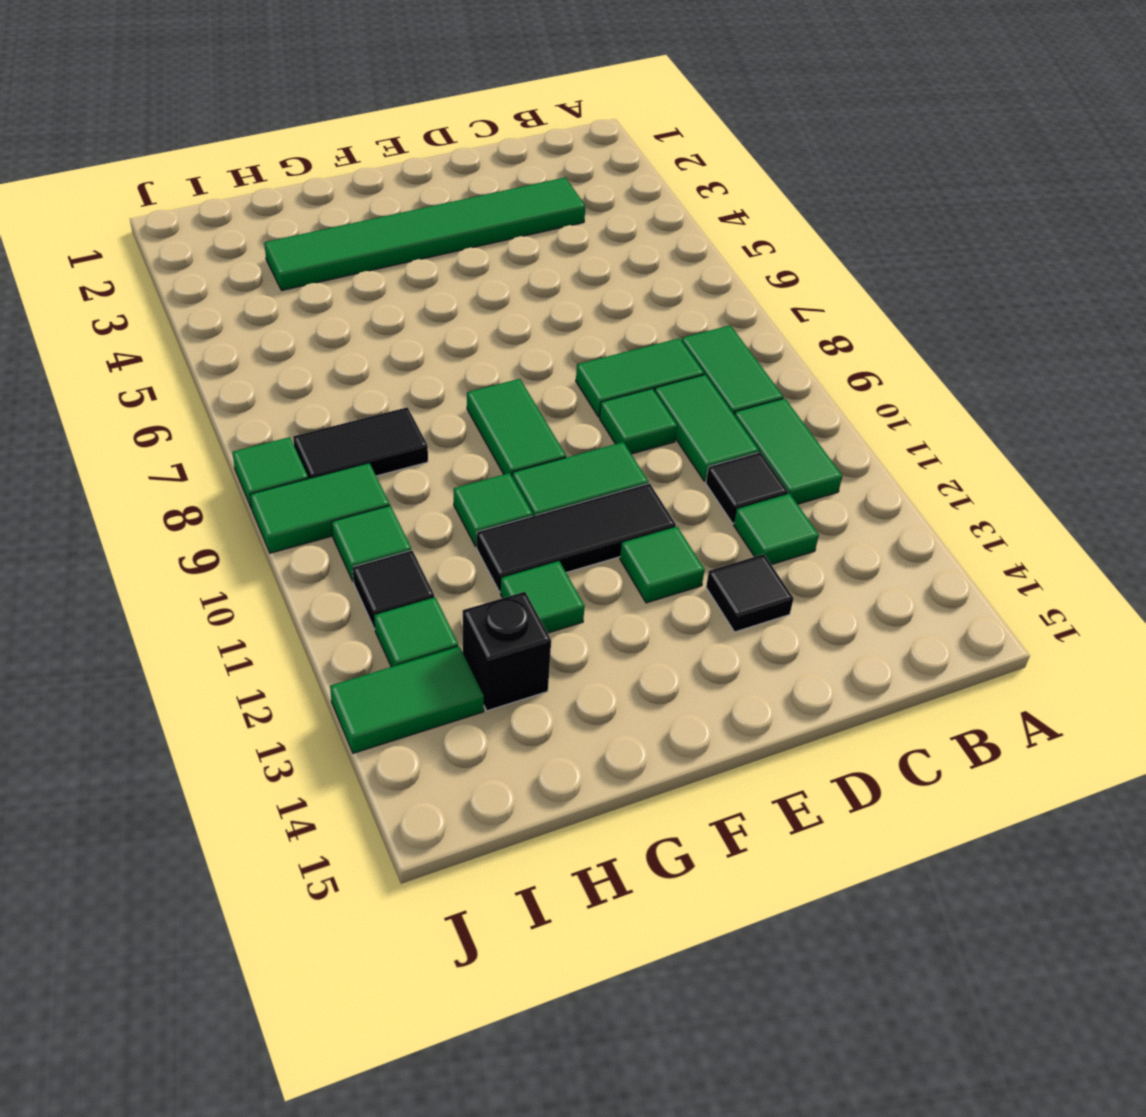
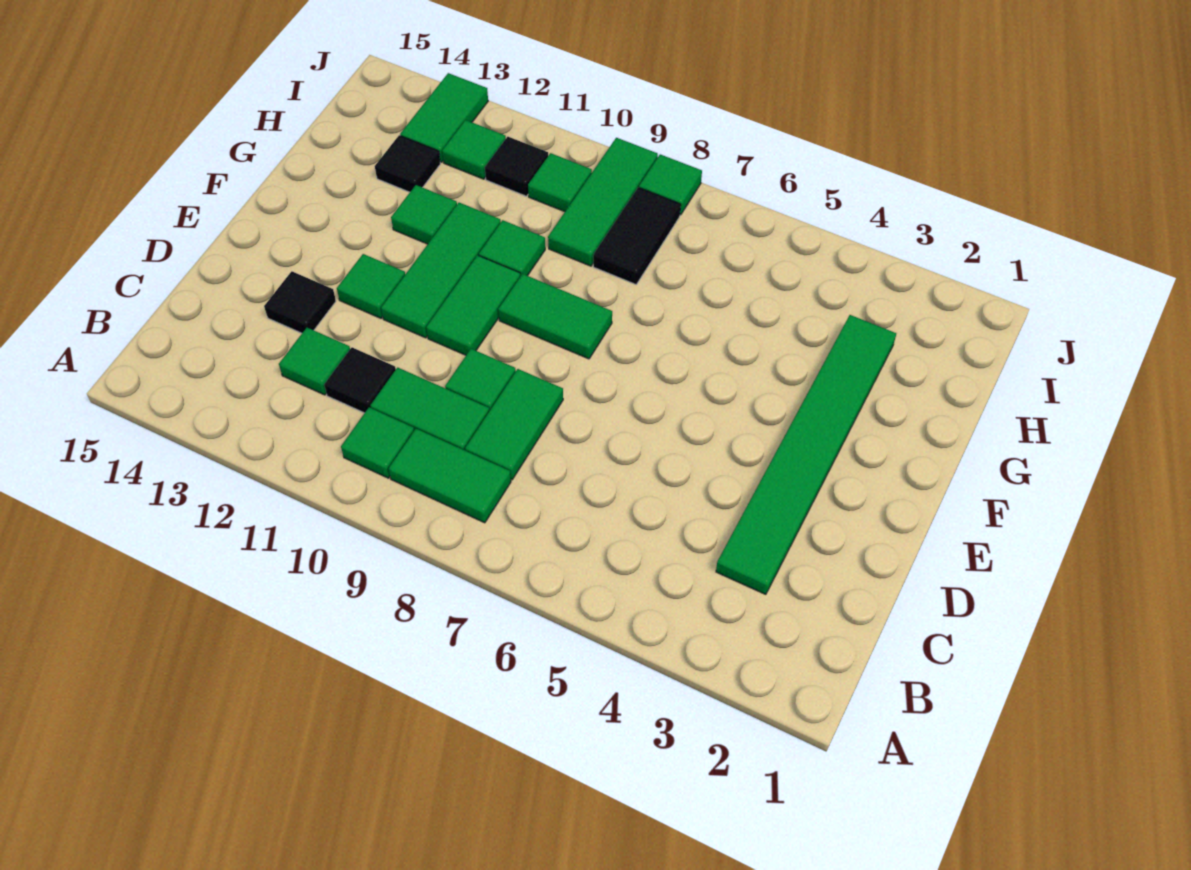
green 1x2 tile [734,398,842,504] -> green 1x1 tile [341,407,414,478]
black 1x3 tile [477,483,676,592] -> green 1x3 tile [381,203,501,338]
black 1x1 brick [463,592,551,711] -> black 1x1 tile [375,135,440,192]
green 1x2 tile [250,463,390,553] -> green 1x3 tile [548,138,658,266]

